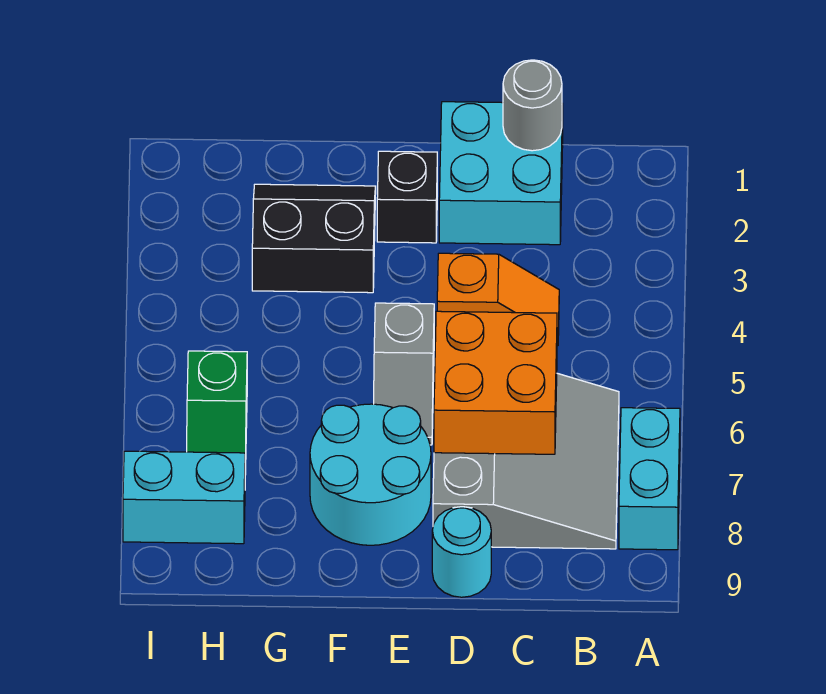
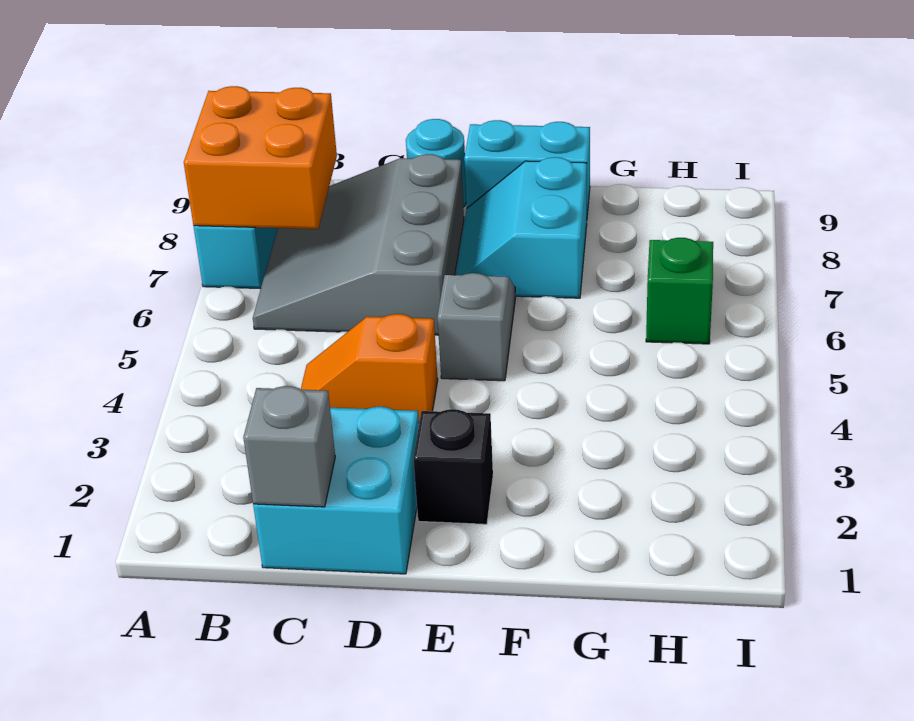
grey 1x1 round brick [503,60,562,151] -> grey 1x1 brick [243,386,335,507]
orange 2x2 brick [434,311,557,454] -> orange 2x2 brick moved to [184,86,337,229]
cyan 2x2 round brick [310,404,431,545] -> cyan 2x2 slope [456,157,587,298]
black 2x2 slope [252,184,376,293] -> none
cyan 1x2 brick [123,451,245,544] -> cyan 1x2 brick moved to [464,120,590,215]

